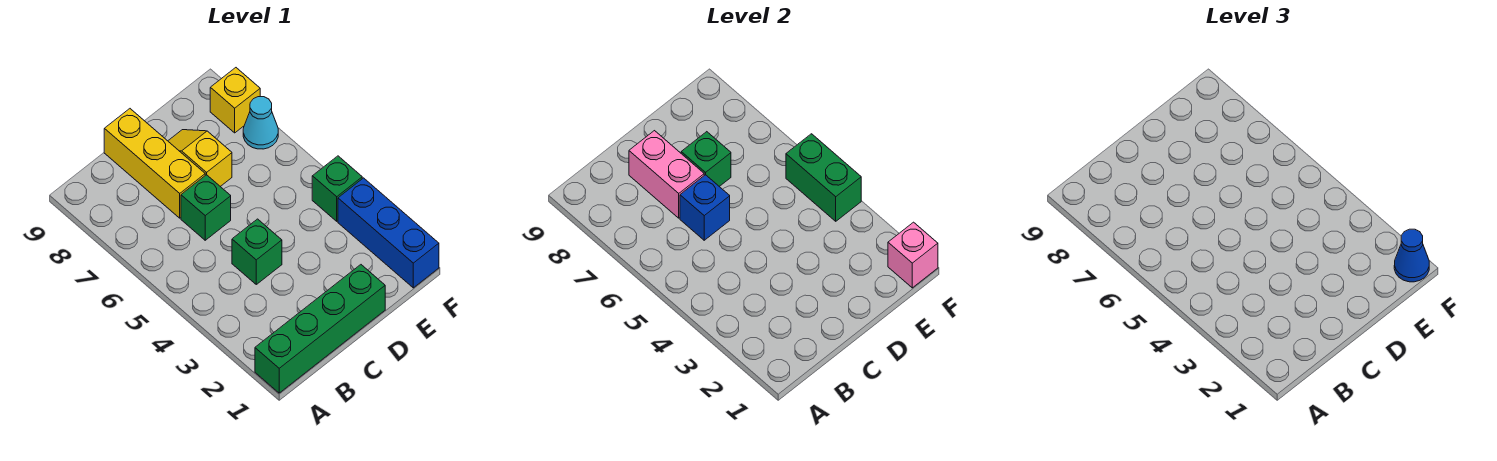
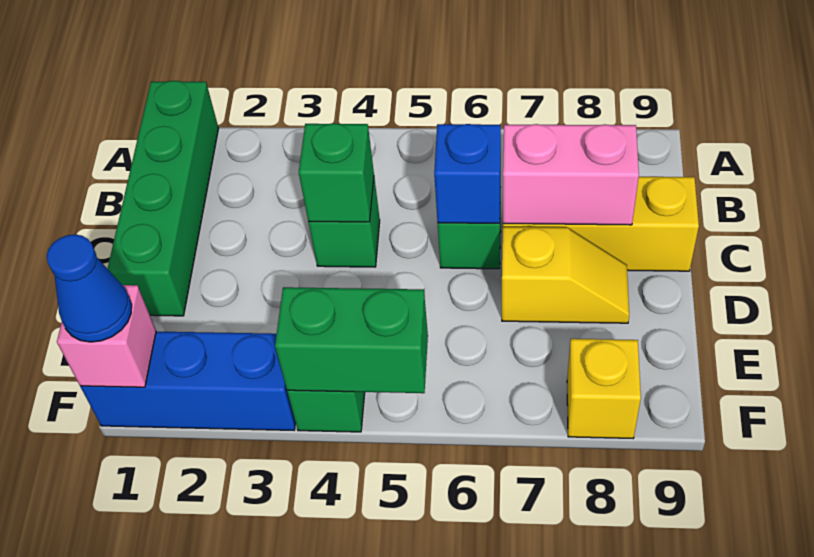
green 1x1 brick [681,132,731,186] -> green 1x1 brick moved to [299,123,374,222]
cyan 1x1 cone [243,97,278,149] -> none

